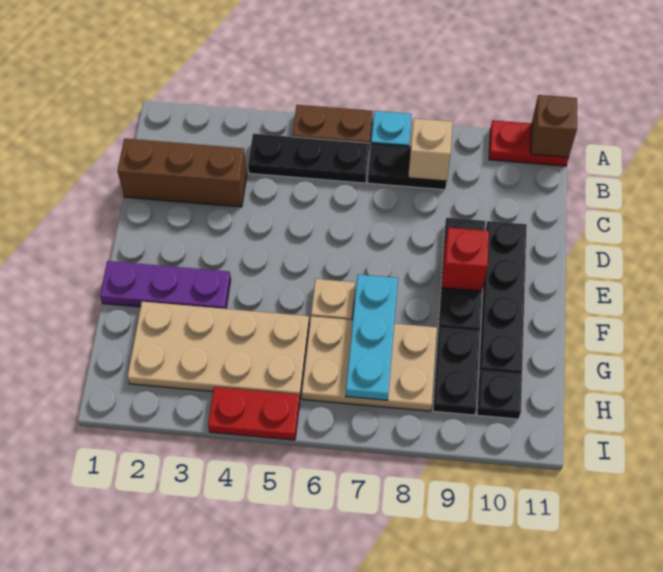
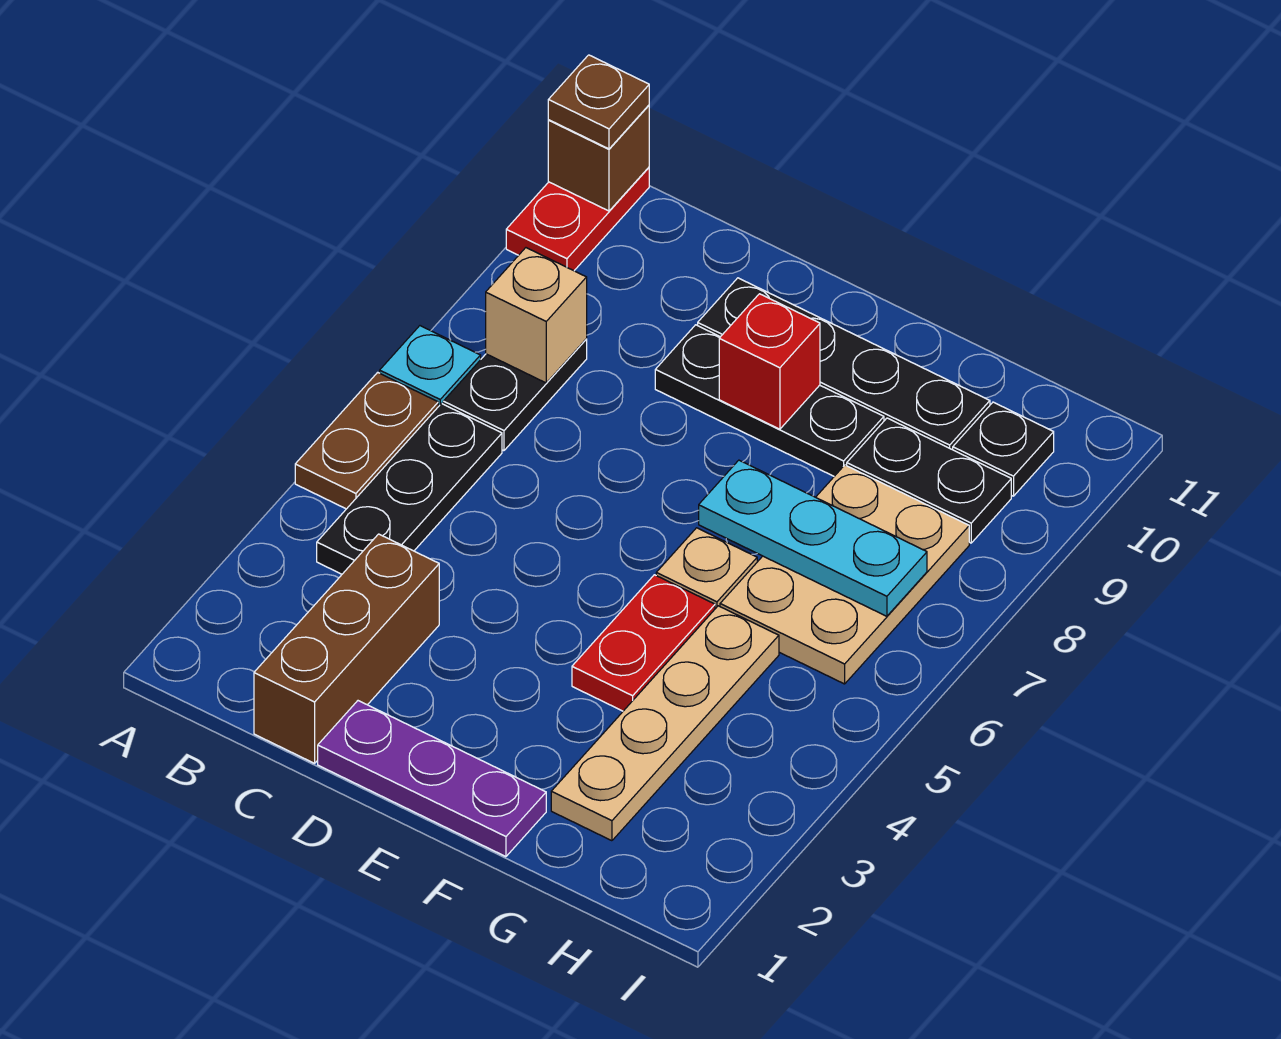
none -> brown 1x1 plate [548,55,649,149]
purple 1x3 plate [100,261,231,309] -> purple 1x3 plate turned to [318,701,546,857]
tan 2x4 plate [127,302,309,396] -> tan 1x4 plate [551,606,779,841]
red 1x2 plate [208,387,300,440] -> red 1x2 plate moved to [572,575,715,711]

